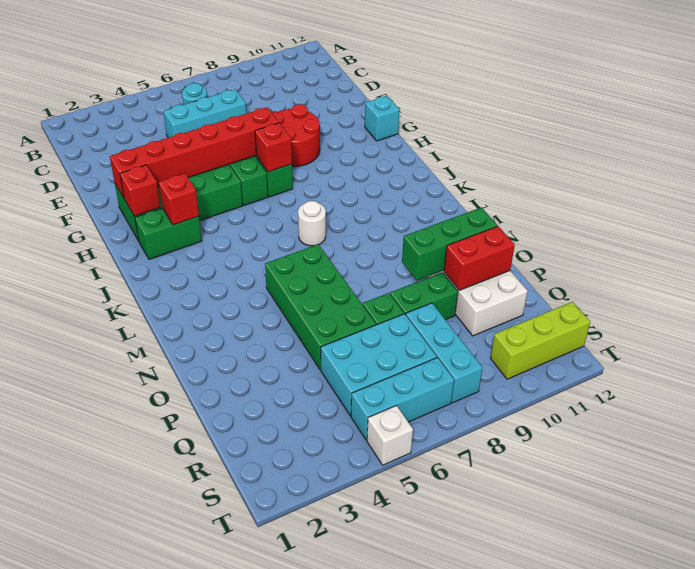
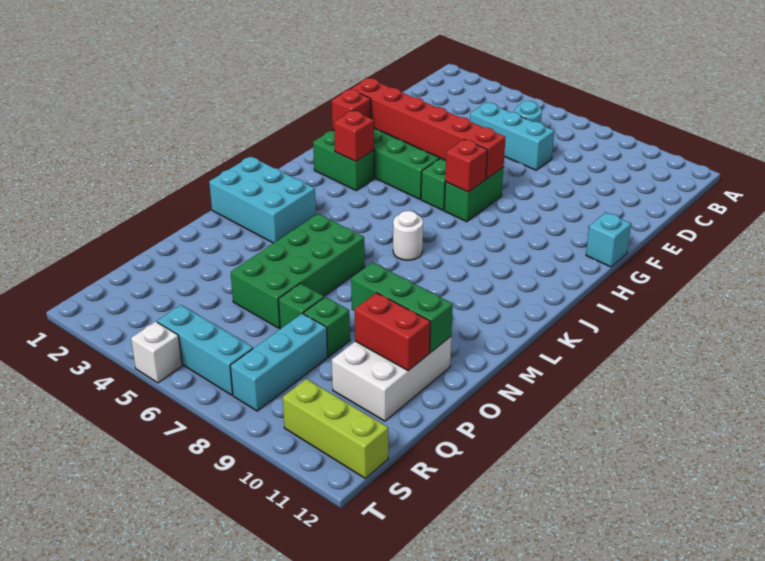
red 2x2 round brick [272,104,320,167] -> none
green 1x2 brick [390,272,458,320] -> green 1x1 brick [303,297,350,357]
cyan 2x3 brick [321,314,437,416] -> cyan 2x3 brick moved to [209,156,316,243]

